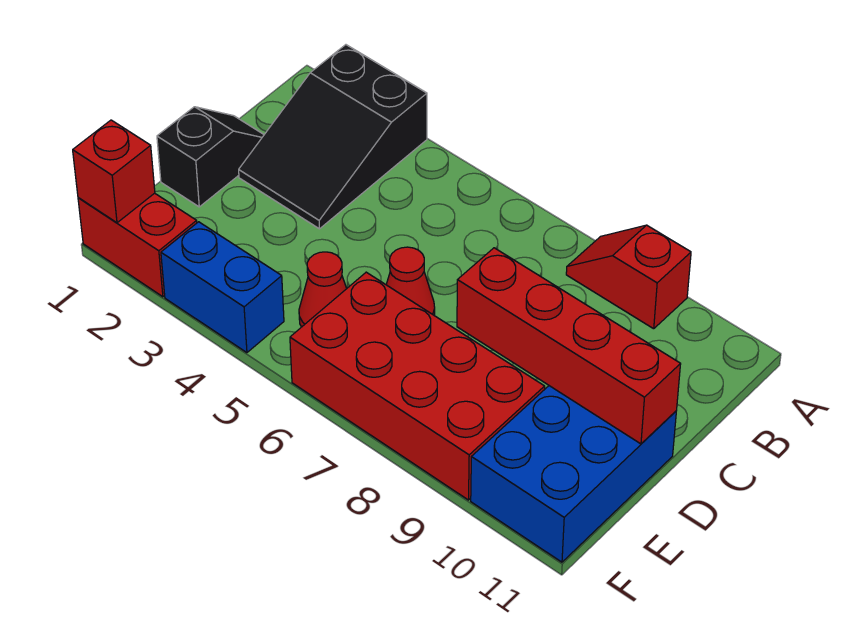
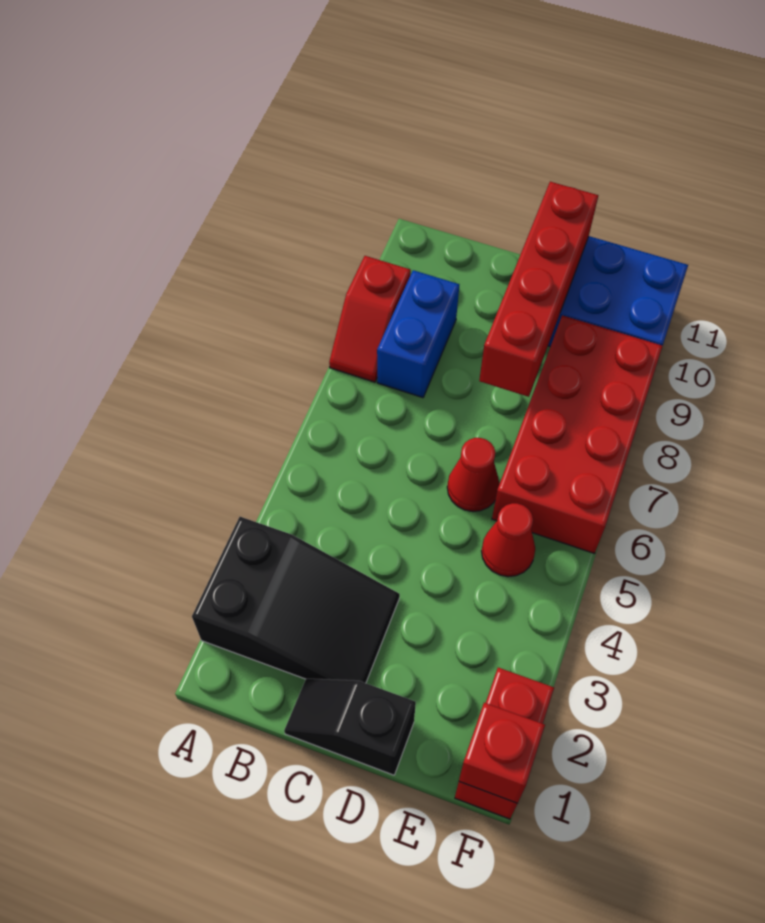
blue 1x2 brick [161,222,284,353] -> blue 1x2 brick moved to [377,270,459,398]

